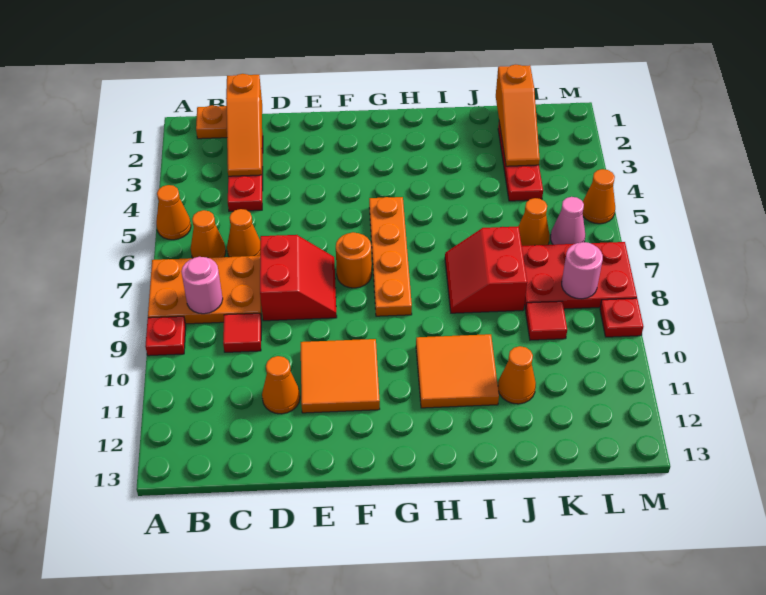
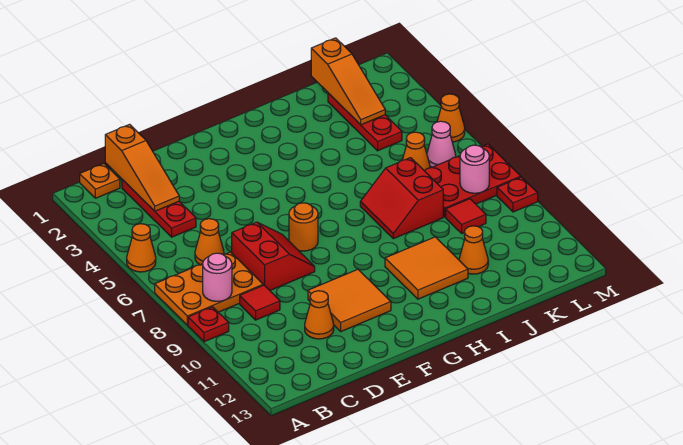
orange 1x1 cone [191,210,226,258] -> none
orange 1x4 plate [369,197,412,316] -> none

